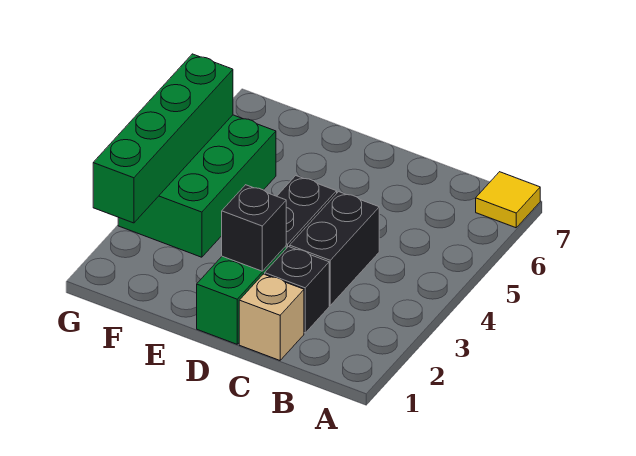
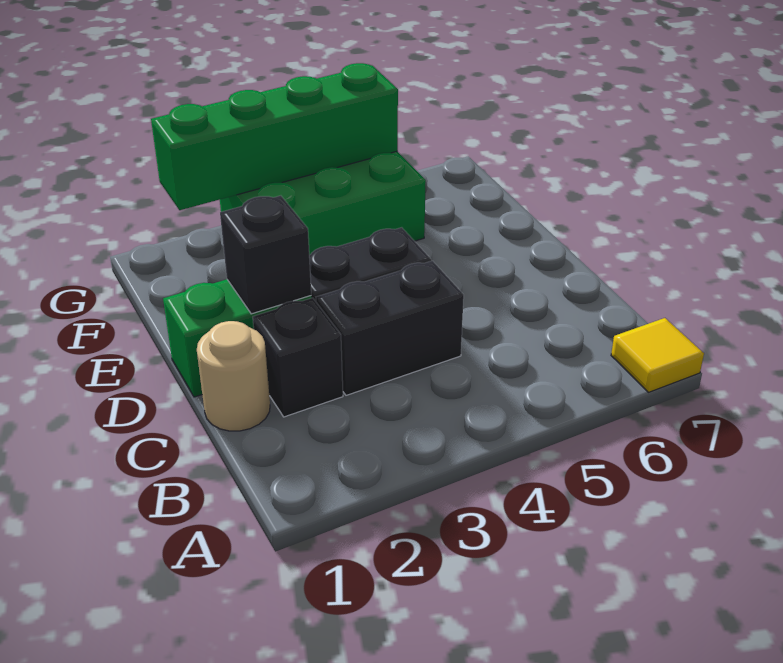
tan 1x1 brick [239,274,304,360] -> tan 1x1 round brick [197,321,270,431]

